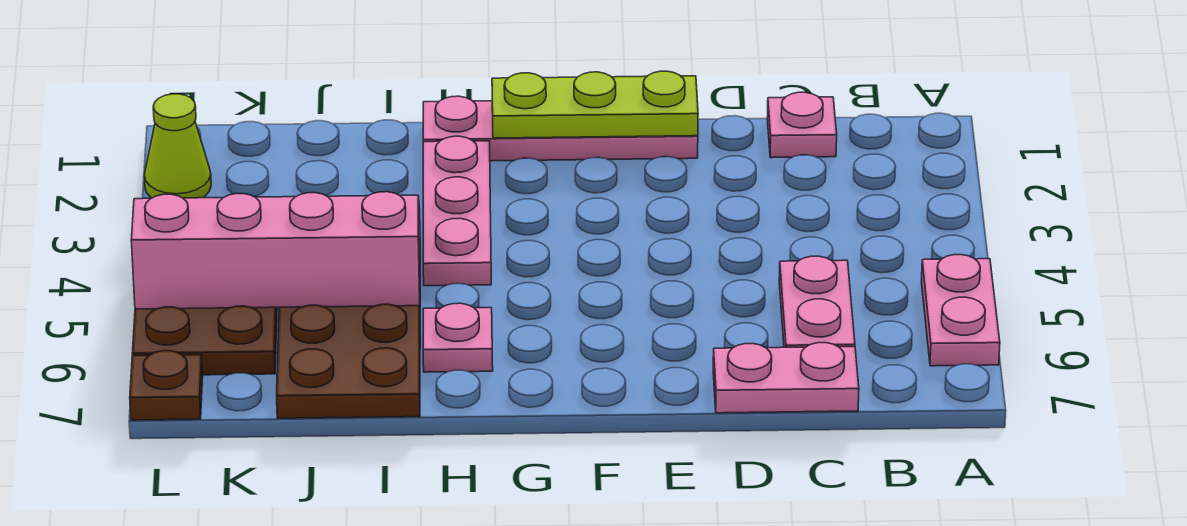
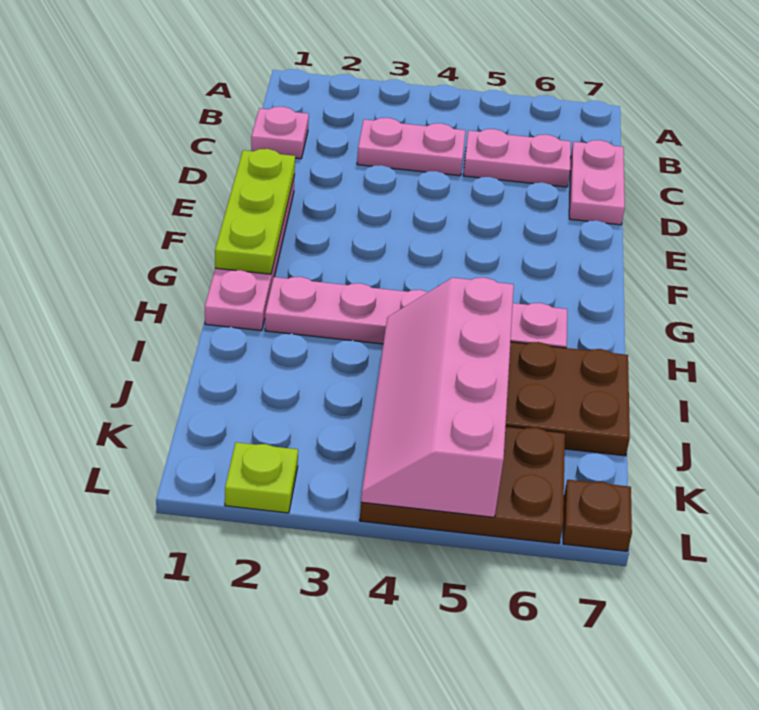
pink 1x2 plate [921,255,1000,366] -> pink 1x2 plate moved to [357,118,466,176]
lime 1x1 cone [144,94,211,198] -> lime 1x1 plate [225,442,298,513]

